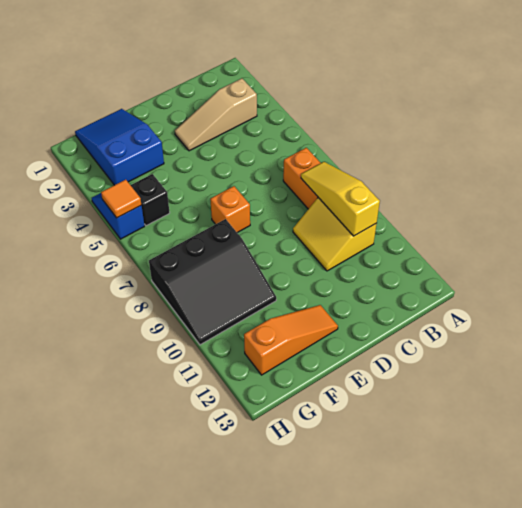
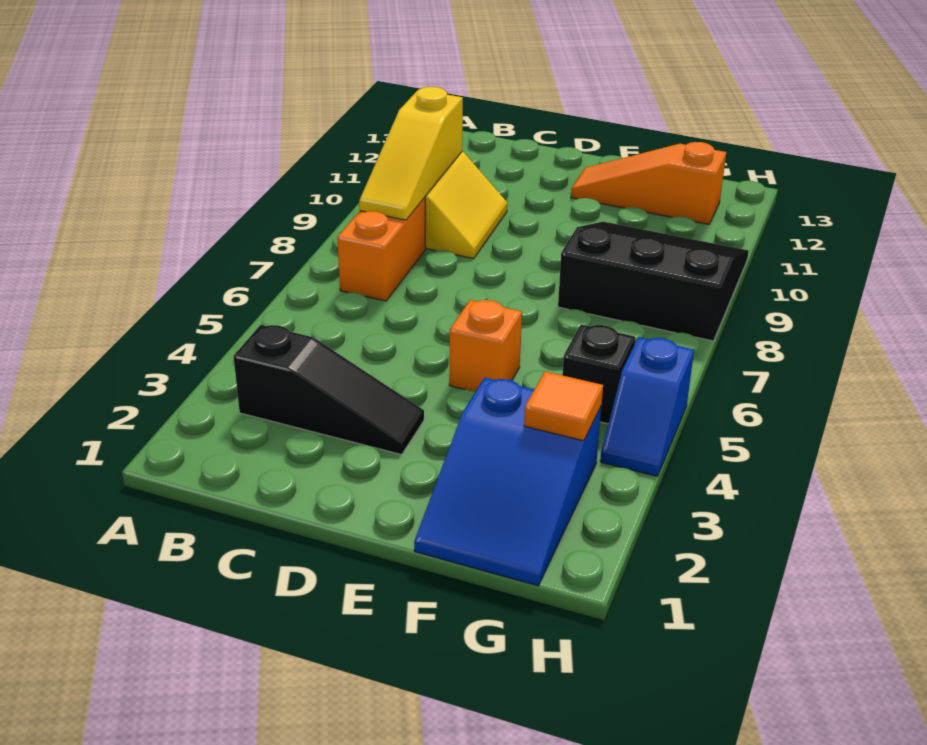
tan 1x3 slope [175,78,257,151] -> black 1x3 slope [234,325,424,454]
orange 1x1 brick [210,186,250,233] -> orange 1x1 brick moved to [449,300,522,392]
orange 1x1 tile [101,180,141,218] -> orange 1x1 tile moved to [524,372,603,441]

